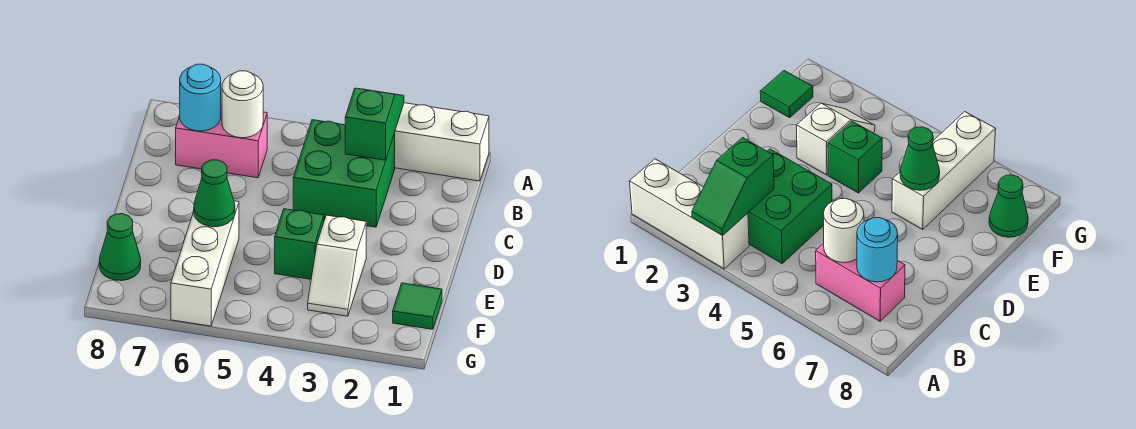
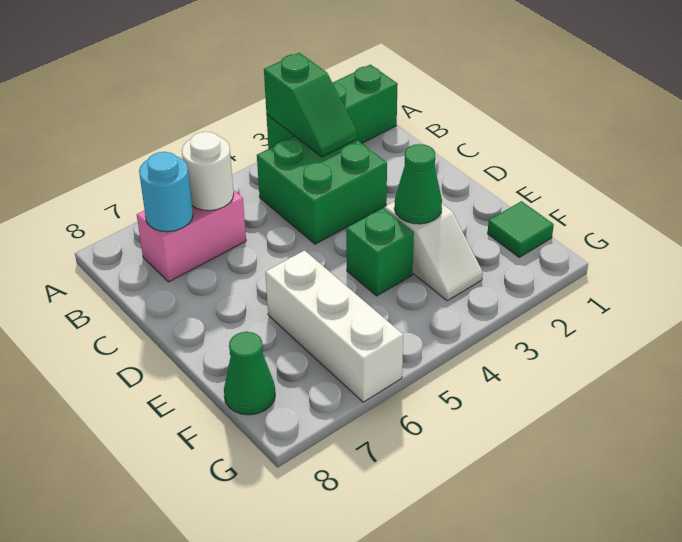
white 1x3 brick [395,103,489,181] -> green 1x3 brick [267,65,398,149]
green 1x2 slope [345,88,404,160] -> green 1x2 slope turned to [264,53,357,157]
green 1x1 cone [194,160,235,227] -> green 1x1 cone moved to [394,144,442,224]

